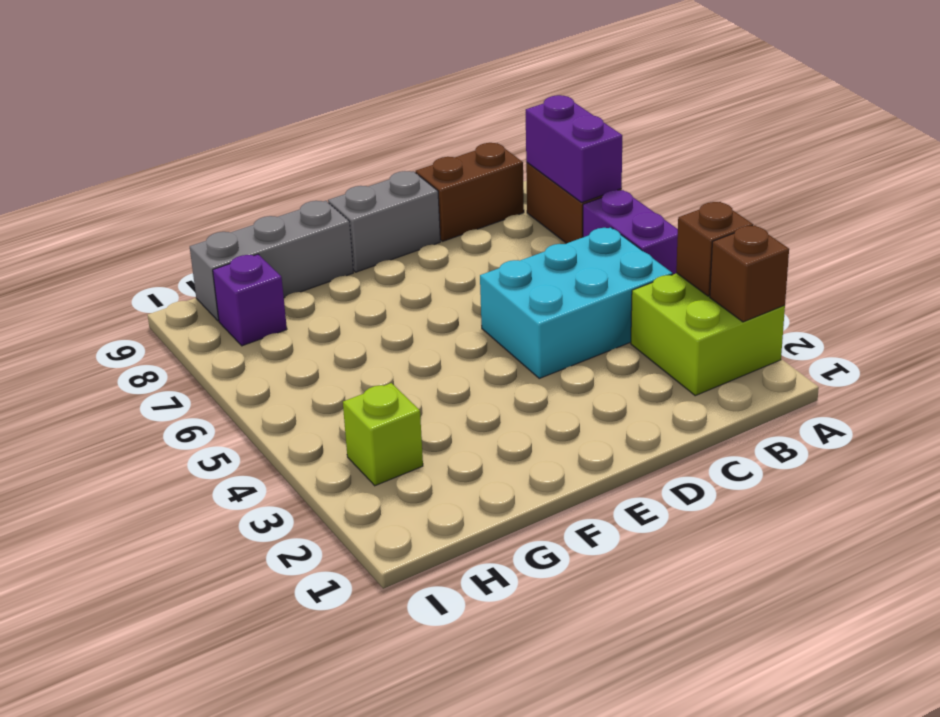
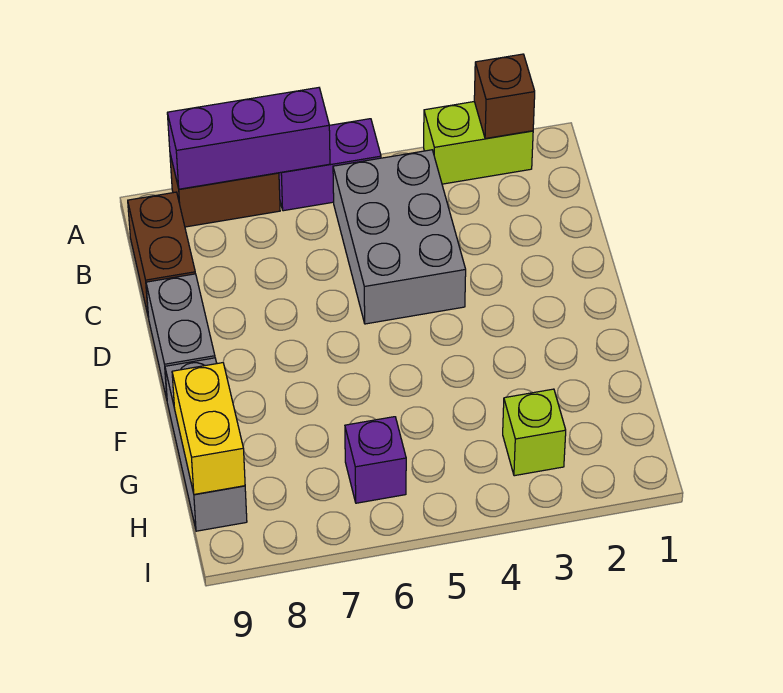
lime 2x2 brick [631,273,785,396] -> lime 1x2 brick [424,102,533,184]
brown 1x1 brick [676,202,753,296] -> none
purple 1x2 brick [526,95,622,202] -> purple 1x3 brick [167,88,330,189]
cyan 2x3 brick [480,227,673,378] -> grey 2x3 brick [333,150,466,324]
none -> yellow 1x2 brick [172,363,245,494]
purple 1x1 brick [213,254,287,346] -> purple 1x1 brick moved to [345,417,406,503]

